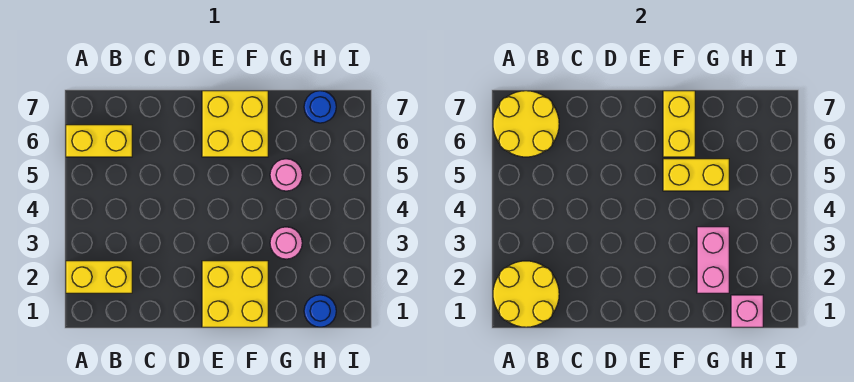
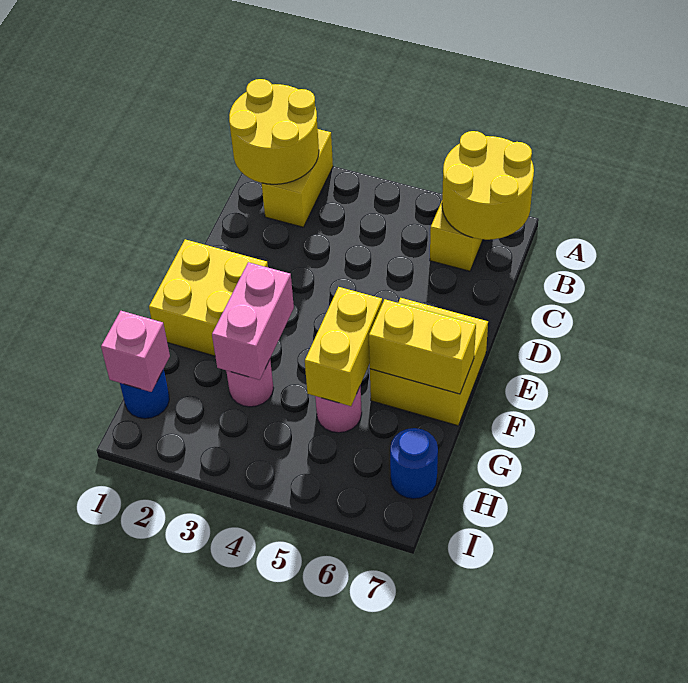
pink 1x2 brick [697,227,729,293] -> pink 1x2 brick turned to [212,262,294,380]

